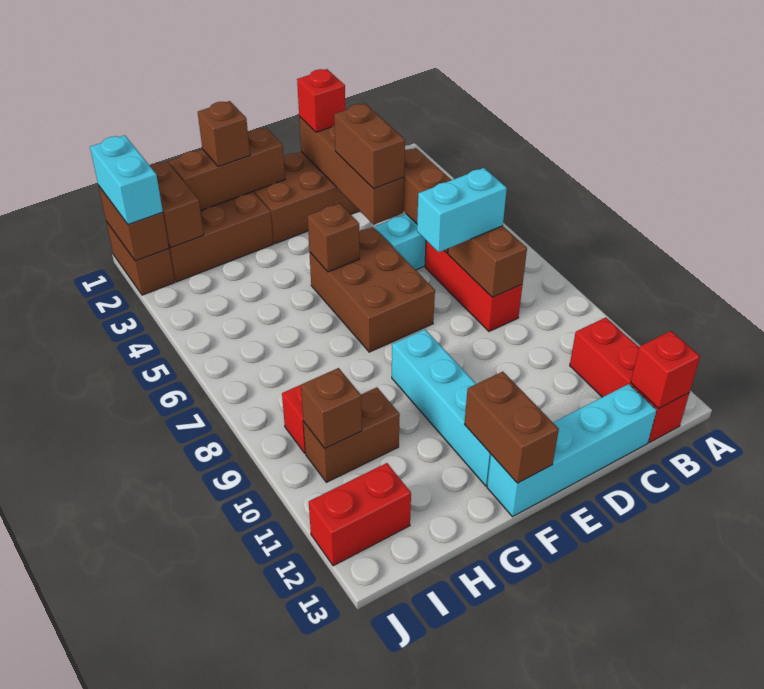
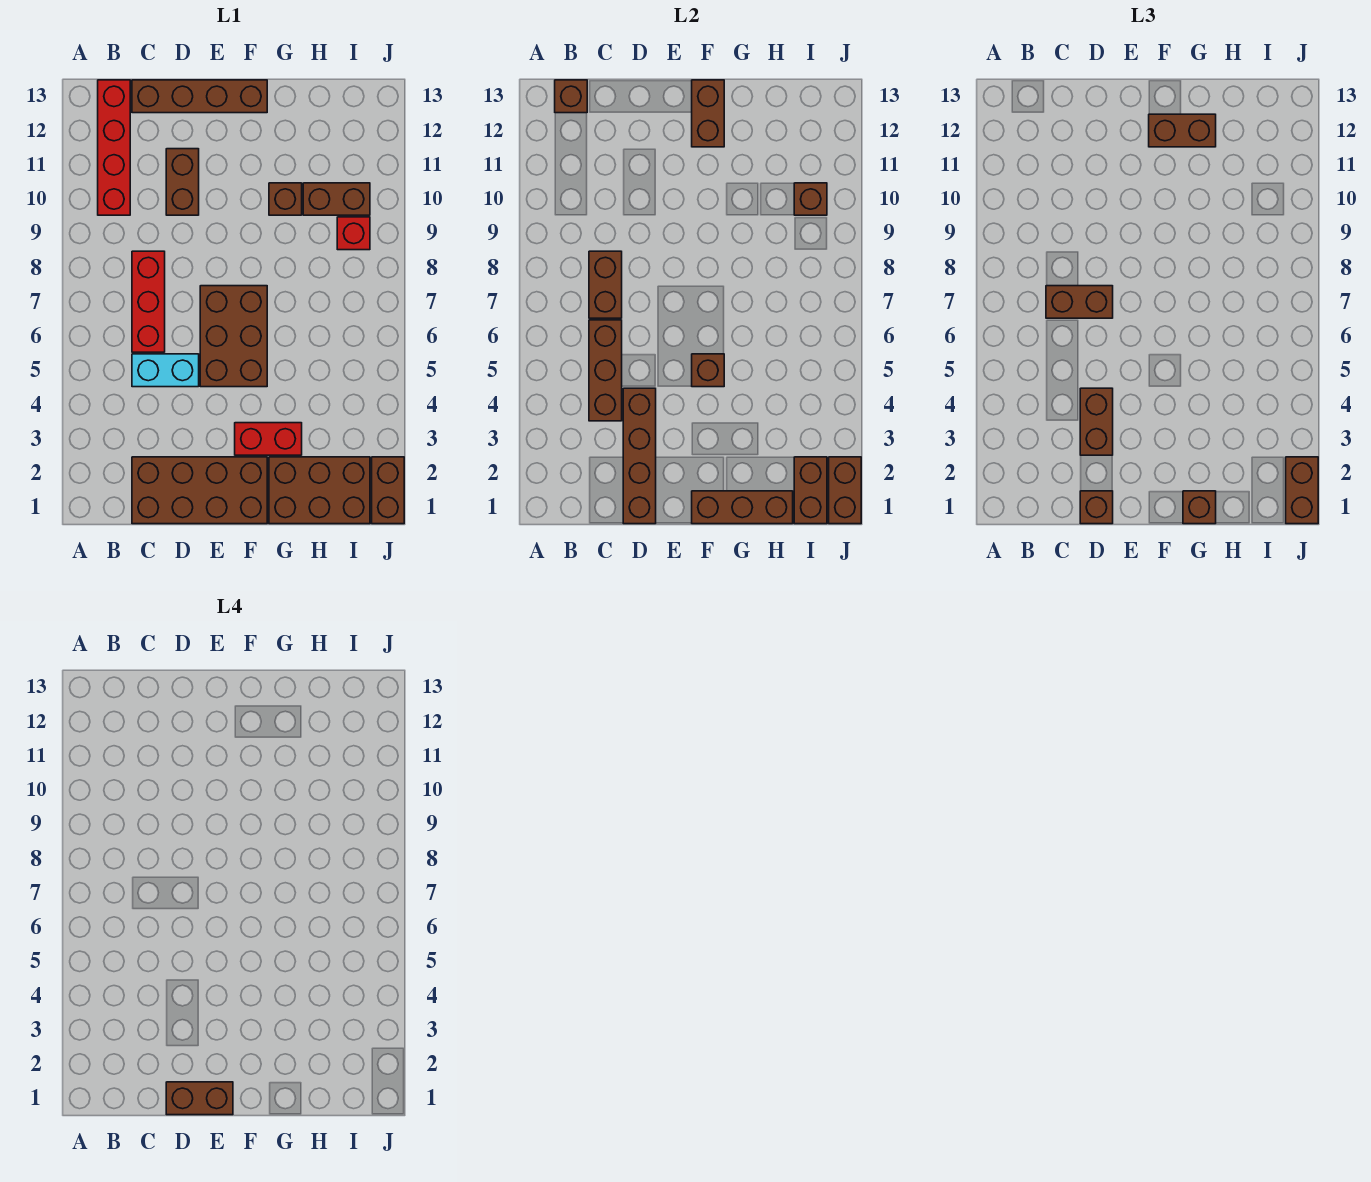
red 1x3 brick [570,317,689,443] -> red 1x4 brick [98,80,130,215]
red 1x1 brick [631,331,700,409] -> brown 1x1 brick [555,80,587,113]
cyan 1x2 brick [417,168,507,252] -> brown 1x2 brick [1046,286,1113,318]
cyan 1x4 brick [487,384,657,517] -> brown 1x4 brick [132,80,267,113]
red 1x1 brick [297,69,345,132] -> brown 1x1 brick [1080,491,1113,524]
none -> brown 1x2 brick [166,1082,233,1115]
none -> brown 1x2 brick [166,149,199,215]
cyan 1x4 brick [392,330,491,486] -> none
none -> brown 1x2 brick [1149,114,1216,147]
none -> brown 1x1 brick [269,183,302,215]
red 1x2 brick [309,463,411,566] -> red 1x2 brick moved to [235,423,302,455]
cyan 1x2 brick [90,135,163,225] -> brown 1x2 brick [1286,457,1318,524]

